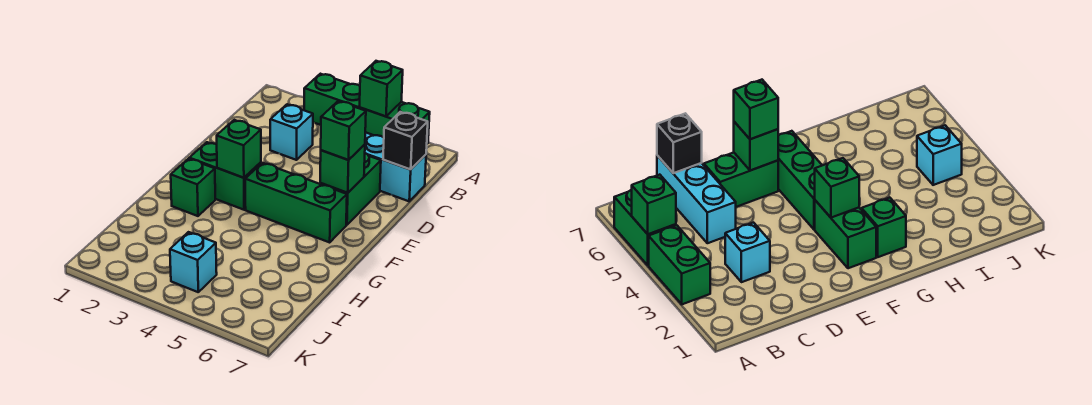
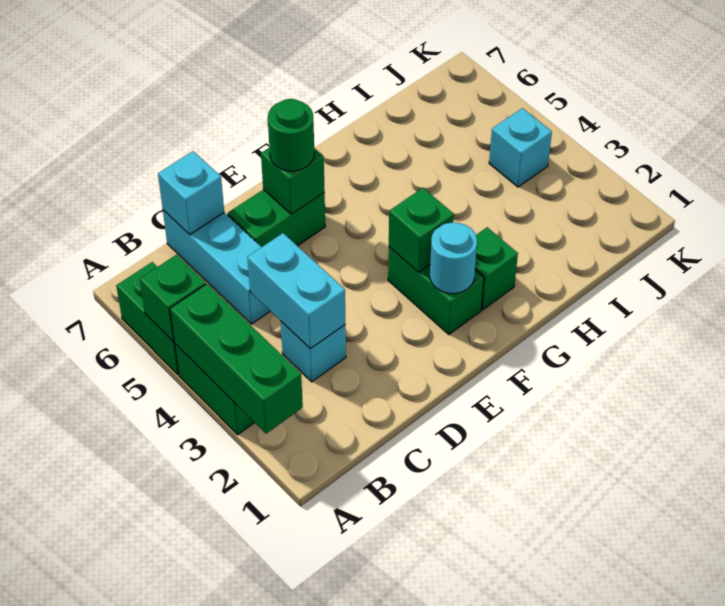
none -> cyan 1x2 brick [247,233,345,349]
black 1x1 brick [383,112,428,169] -> cyan 1x1 brick [158,151,224,235]
green 1x1 brick [321,101,366,160] -> green 1x1 round brick [268,99,314,171]
none -> cyan 1x1 round brick [430,223,477,294]
green 1x3 brick [245,163,347,242] -> green 1x3 brick moved to [170,284,303,434]

